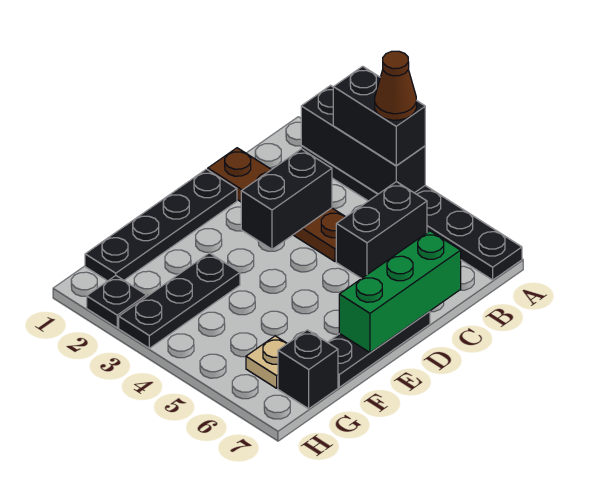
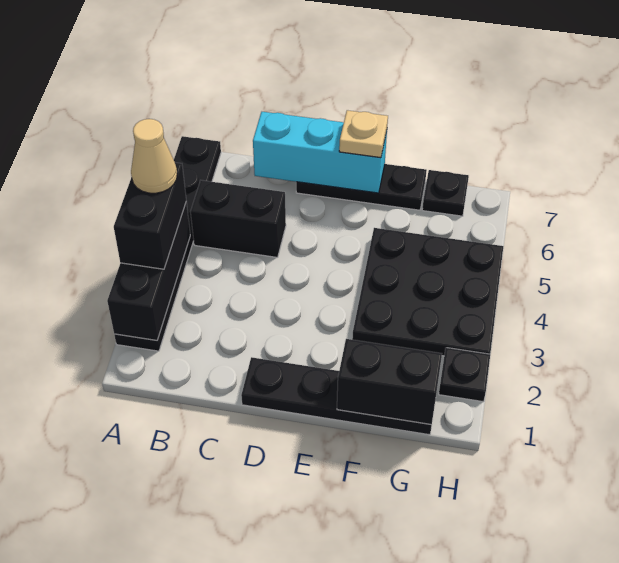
brown 1x1 cone [375,51,417,120] -> tan 1x1 cone [131,119,177,193]
brown 1x4 plate [208,148,345,261] -> none
black 1x2 brick [241,149,332,249] -> black 1x2 brick moved to [337,339,442,425]
green 1x3 brick [339,231,461,353] -> cyan 1x3 brick [253,112,387,193]
black 1x3 plate [119,253,240,348] -> black 3x3 plate [352,228,504,356]
tan 1x1 plate [246,336,287,388] -> tan 1x1 plate moved to [339,110,388,158]
black 1x1 brick [278,330,338,409] -> black 1x1 plate [422,170,469,216]

